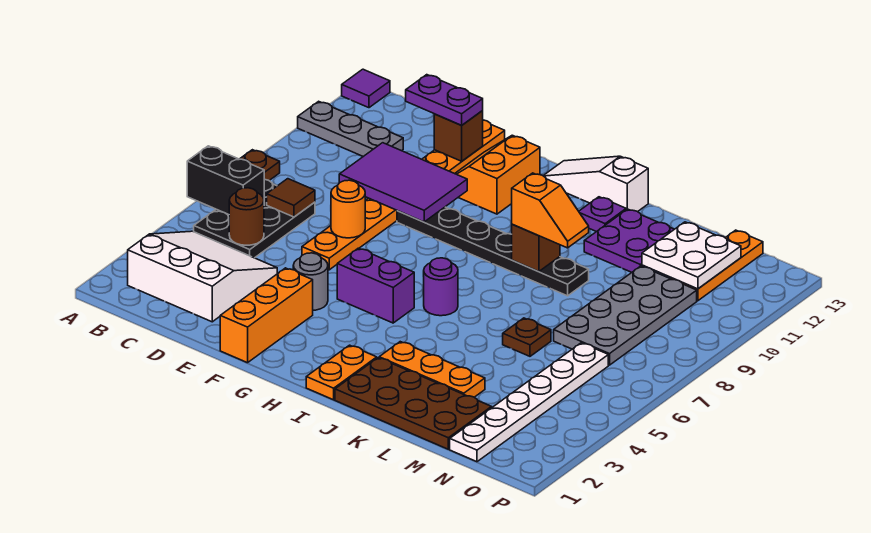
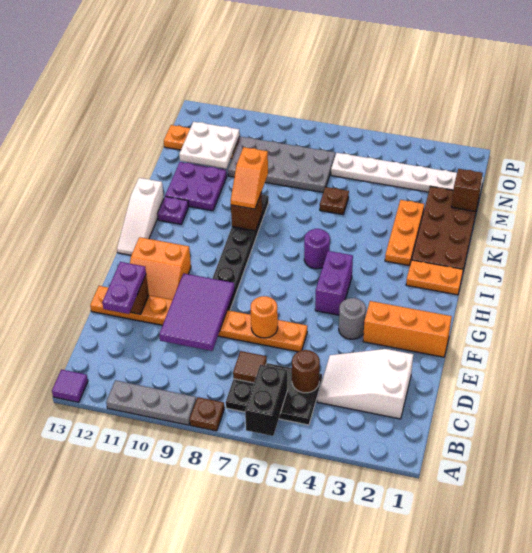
grey 1x3 plate [298,101,403,156] -> grey 1x3 plate turned to [106,380,196,425]
white 3x3 slope [128,231,277,322] -> white 2x3 slope [317,349,413,419]
orange 1x2 slope [512,173,589,248] -> orange 1x2 slope turned to [231,147,268,209]
none -> brown 1x1 brick [451,169,483,211]

